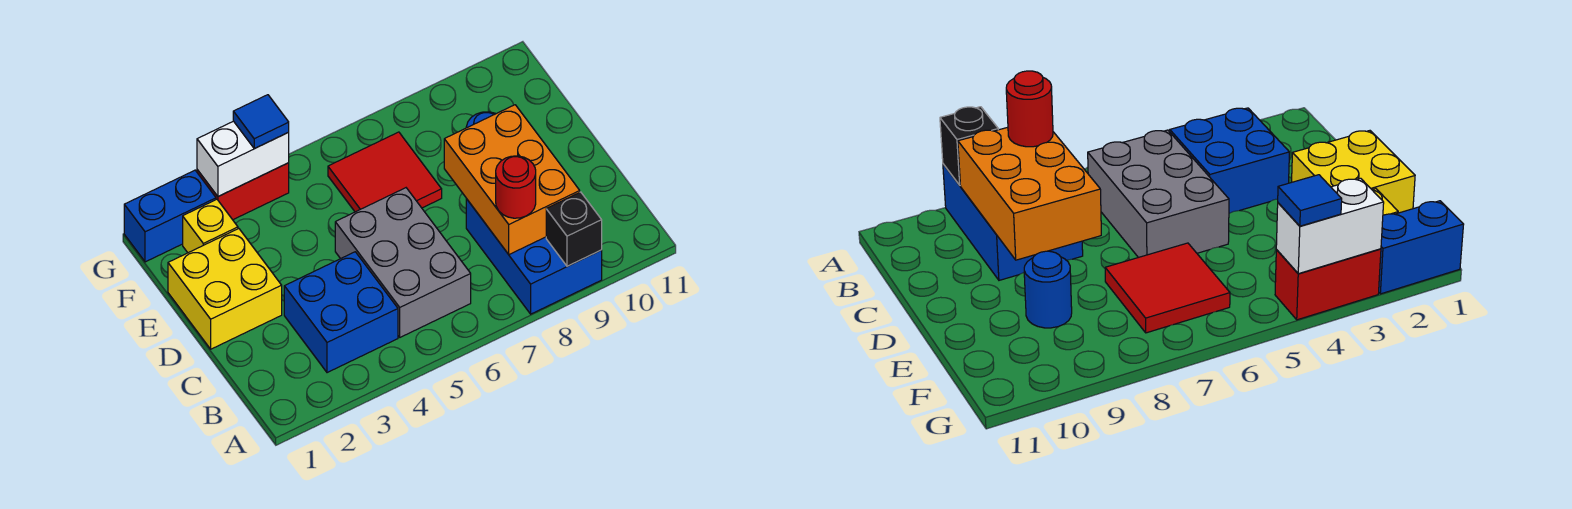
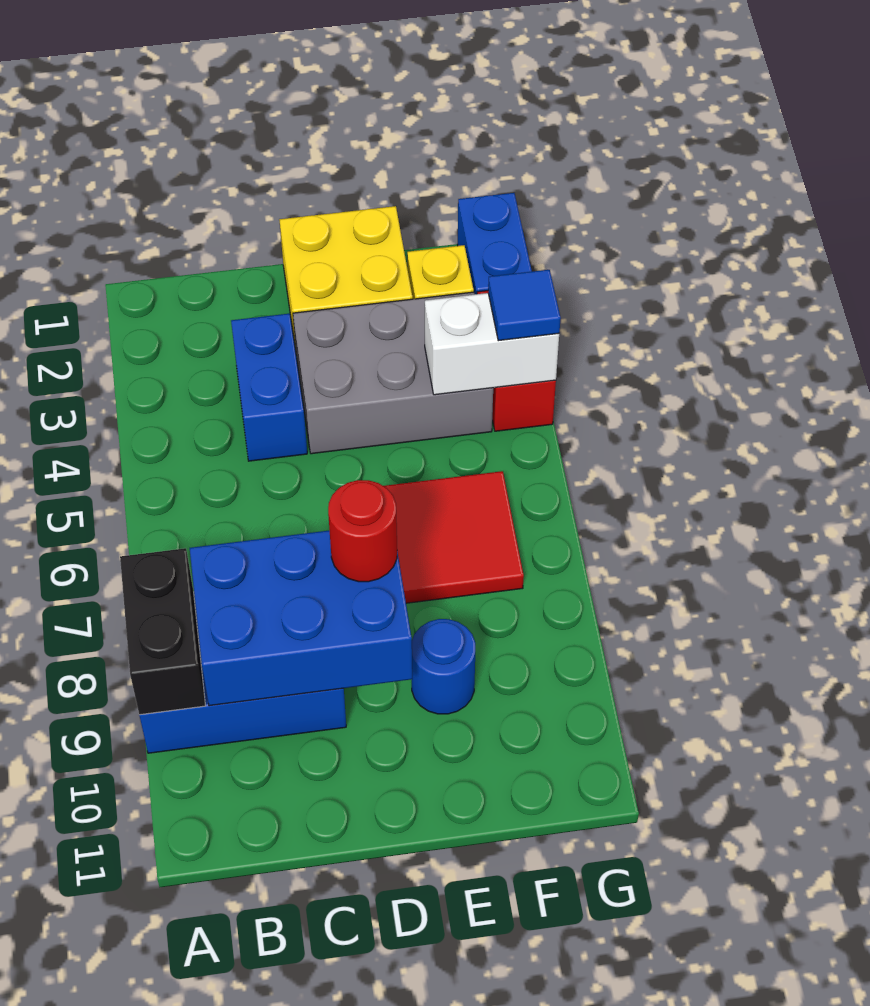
black 1x1 brick [546,192,602,266] -> black 1x2 brick [120,548,205,715]
blue 2x2 brick [284,252,398,373] -> blue 1x2 brick [231,314,307,461]
grey 2x3 brick [335,188,471,337] -> grey 2x3 brick moved to [293,292,493,454]
orange 2x3 brick [444,105,580,254] -> blue 2x3 brick [190,530,412,706]
red 1x1 round brick [496,156,536,218] -> red 1x1 round brick moved to [328,480,397,582]
white 1x2 brick [197,121,289,196] -> white 1x2 brick turned to [425,293,559,395]

